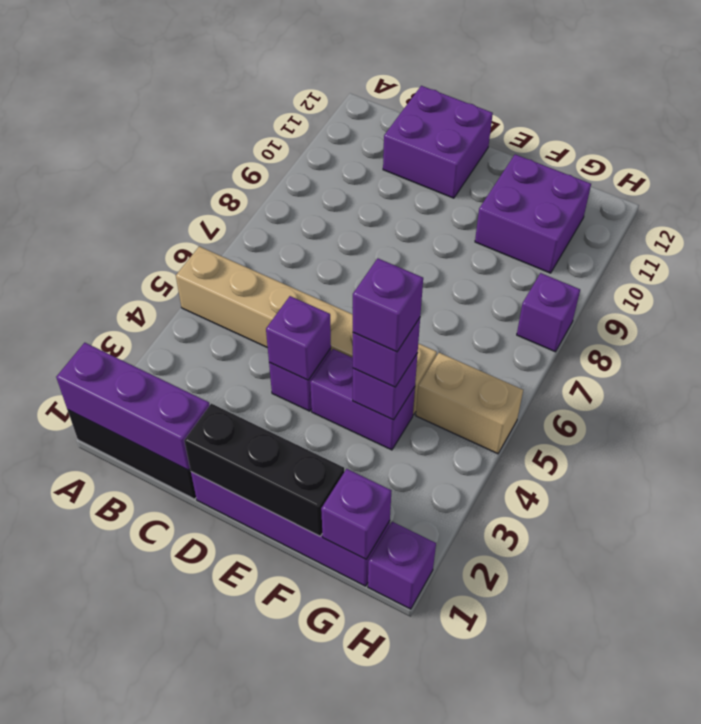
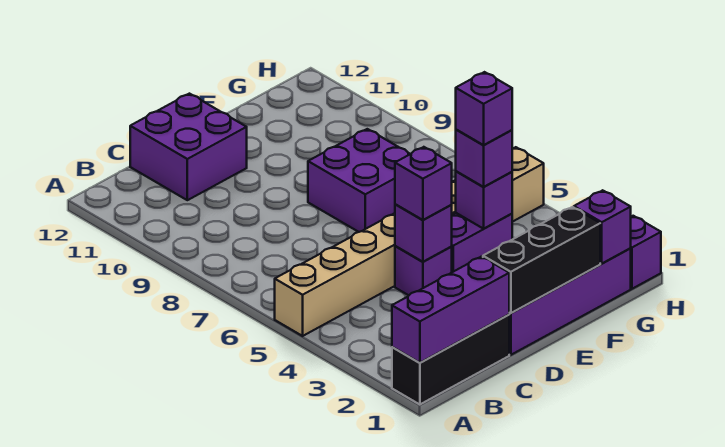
purple 2x2 brick [475,154,591,273] -> purple 2x2 brick moved to [308,129,410,232]
purple 1x1 brick [517,273,580,352] -> purple 1x1 brick moved to [395,147,452,220]

